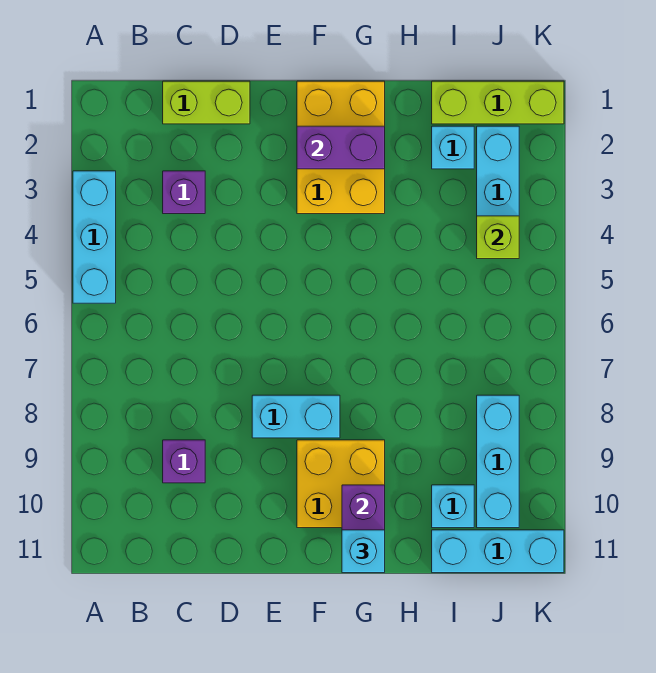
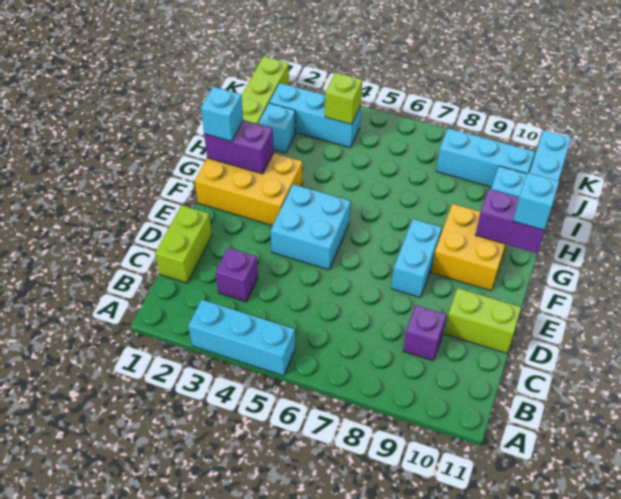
none -> lime 1x2 brick [444,288,521,353]
none -> cyan 2x2 brick [271,184,351,270]
purple 1x2 brick [297,126,385,169] -> purple 1x2 brick turned to [204,120,274,174]
none -> cyan 1x1 brick [201,87,243,141]

